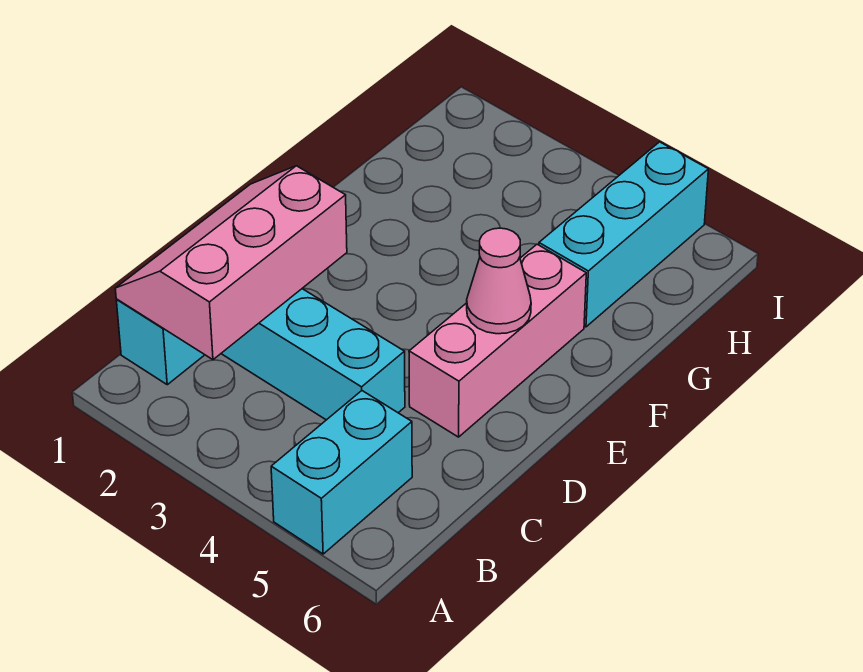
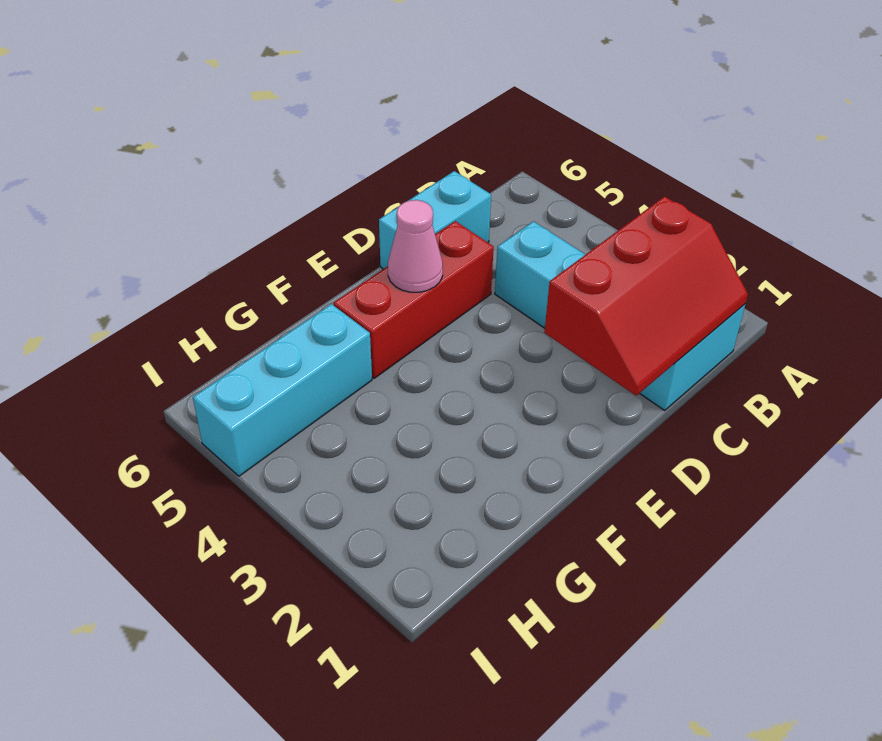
cyan 1x2 brick [271,391,412,554] -> cyan 1x2 brick moved to [379,171,491,269]
pink 2x3 slope [115,166,347,360] -> red 2x3 slope [544,196,748,396]
pink 1x3 brick [409,244,586,437] -> red 1x3 brick [334,221,494,378]

